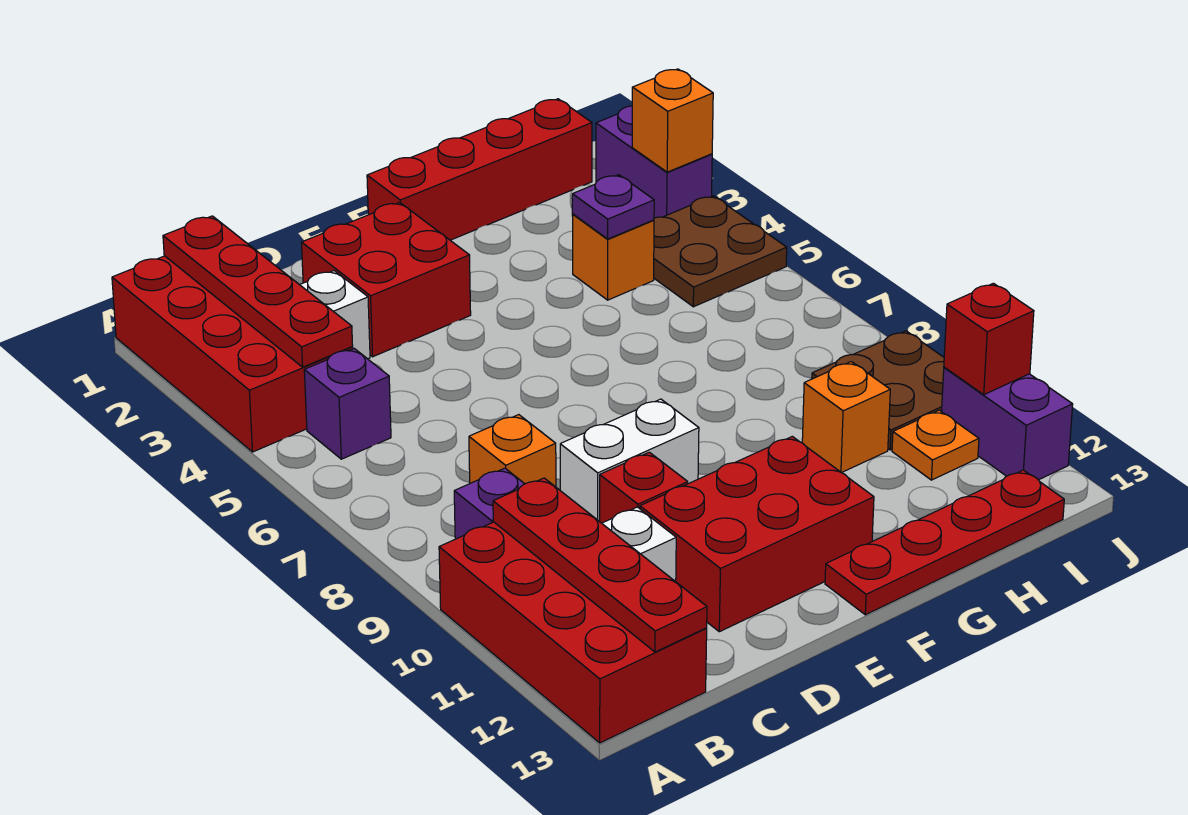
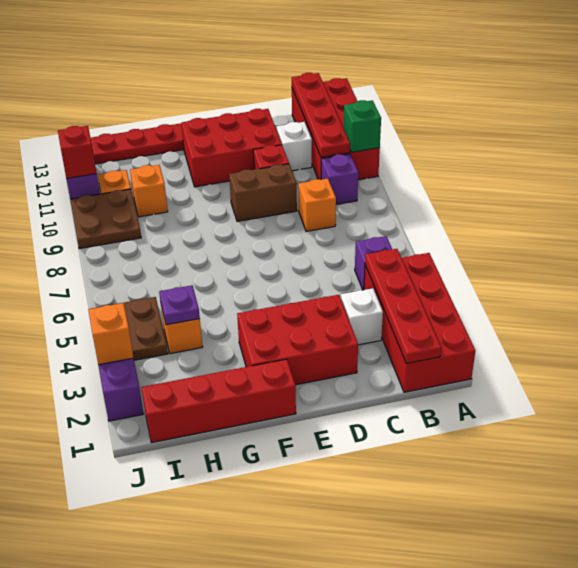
none -> green 1x1 brick [343,100,381,152]
red 2x2 brick [301,202,471,357] -> red 2x3 brick [237,295,358,385]
white 1x2 brick [560,399,699,522] -> brown 1x2 brick [229,164,297,221]

